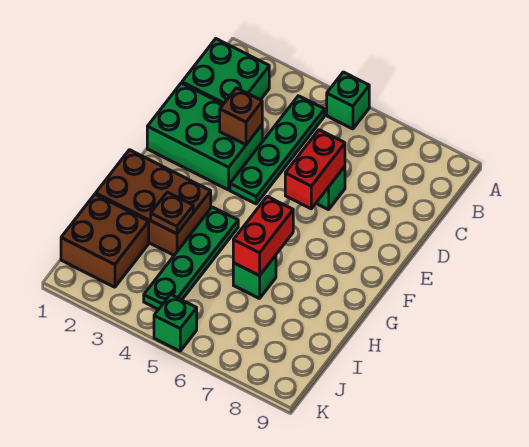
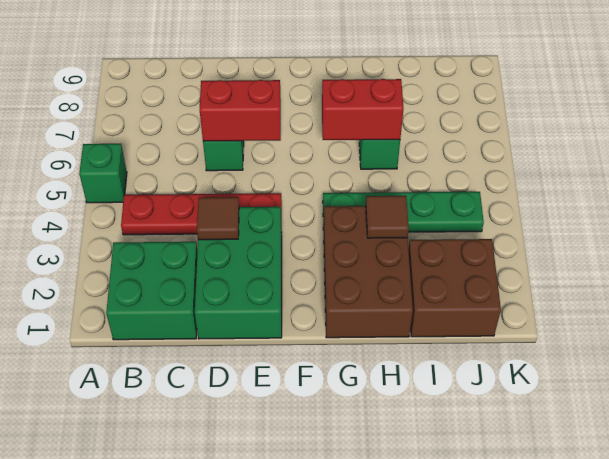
green 1x4 plate [230,96,325,204] -> red 1x4 plate [121,193,282,235]
brown 1x1 brick [220,88,262,145] -> brown 1x1 tile [197,197,239,240]
brown 1x1 plate [151,192,193,234] -> brown 1x1 tile [366,196,409,238]
green 1x1 brick [154,294,197,351] -> none

